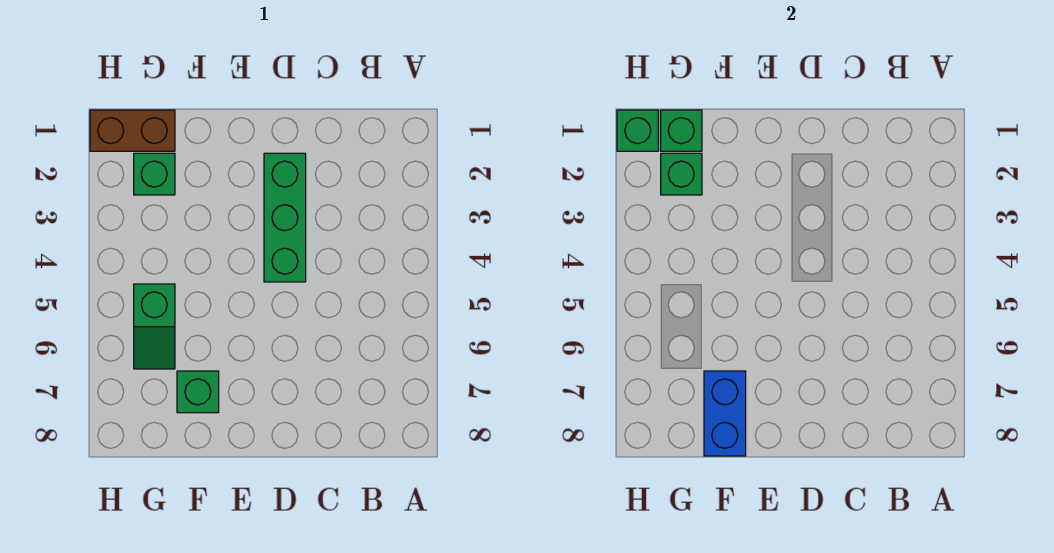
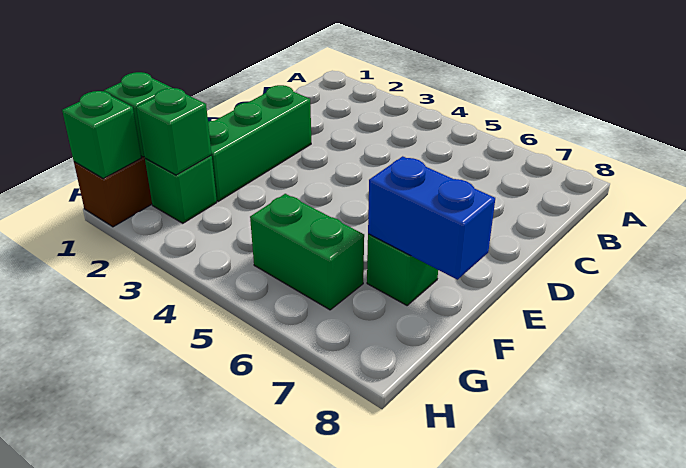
green 1x3 brick [264,153,306,282] -> green 1x3 brick turned to [208,85,311,201]
green 1x2 slope [134,284,175,369] -> green 1x2 brick [250,194,364,310]

